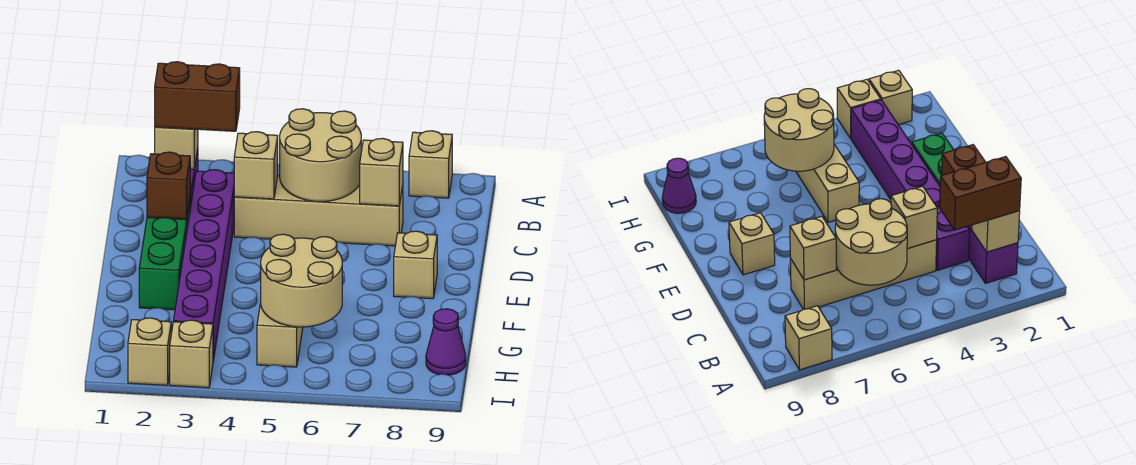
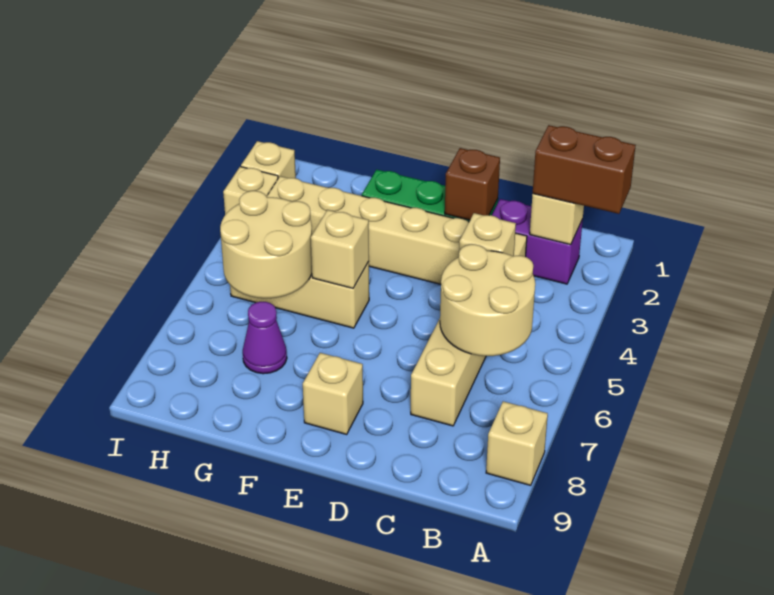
brown 1x2 brick [155,62,240,131] -> brown 1x2 brick turned to [533,125,636,214]
purple 1x6 brick [173,170,234,361] -> tan 1x6 brick [267,176,527,284]
tan 1x1 brick [360,138,403,206] -> tan 1x1 brick moved to [311,210,369,288]
purple 1x1 cone [426,309,466,375] -> purple 1x1 cone moved to [243,302,287,374]

